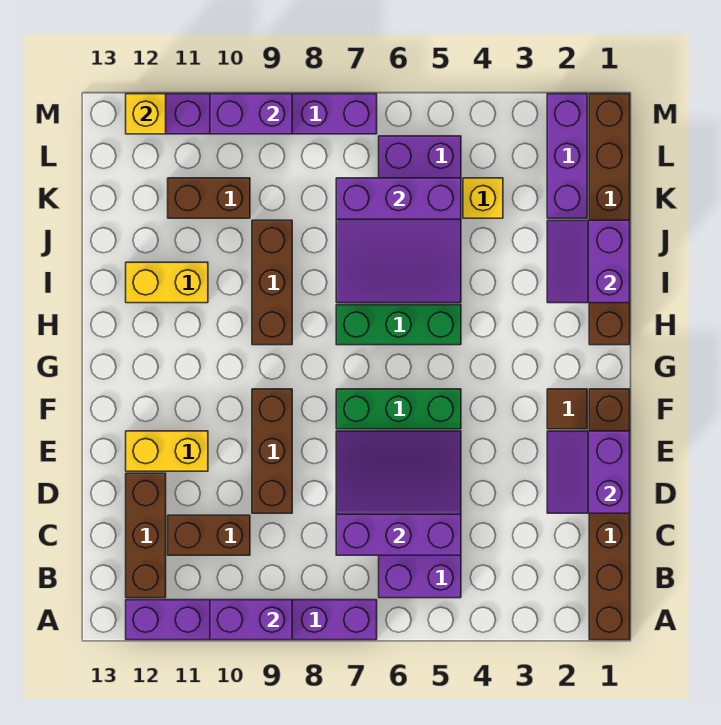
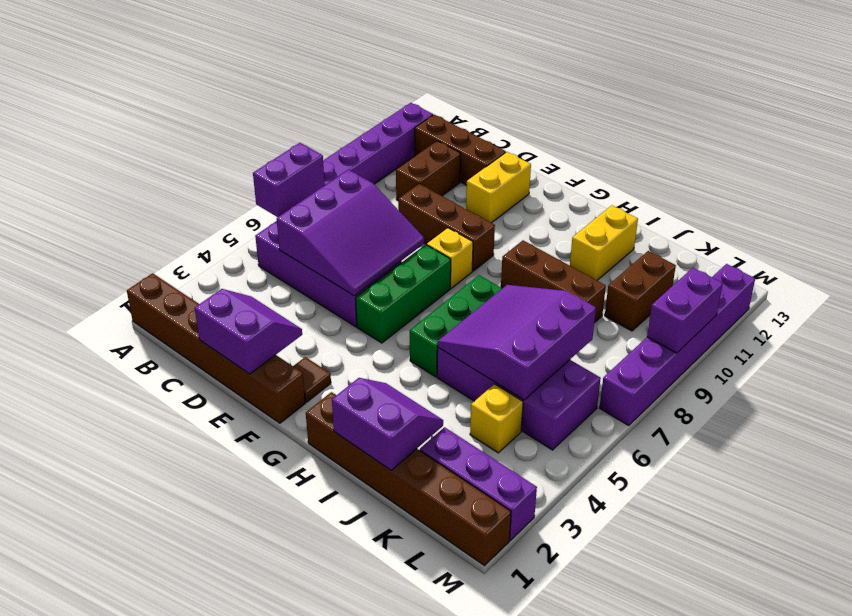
purple 1x2 brick [210,600,292,640] -> purple 1x2 brick moved to [253,143,325,217]
yellow 1x1 brick [126,94,166,134] -> yellow 1x1 brick moved to [427,228,473,288]

